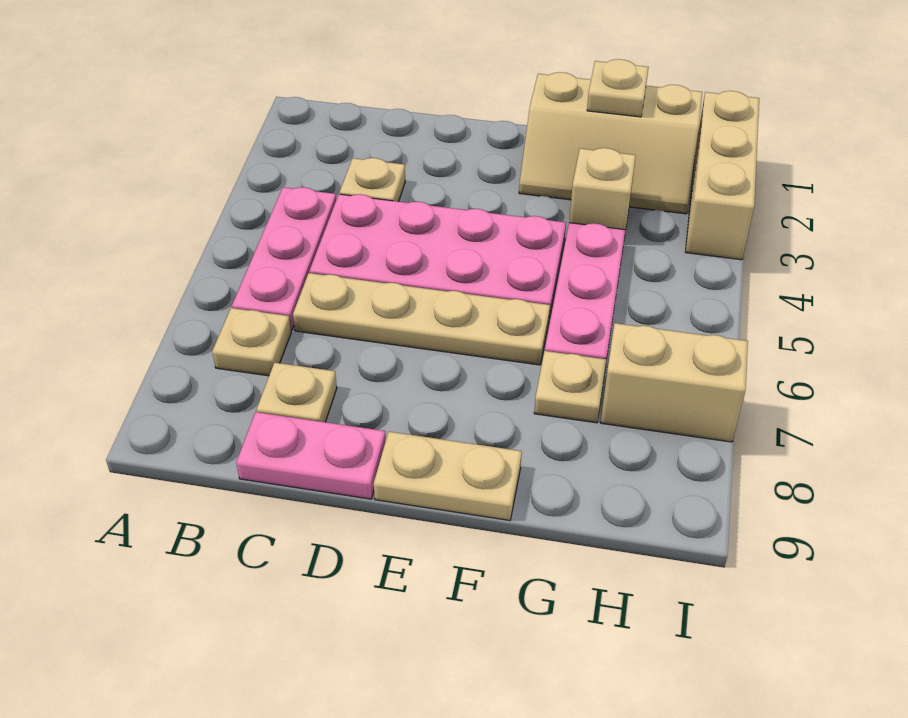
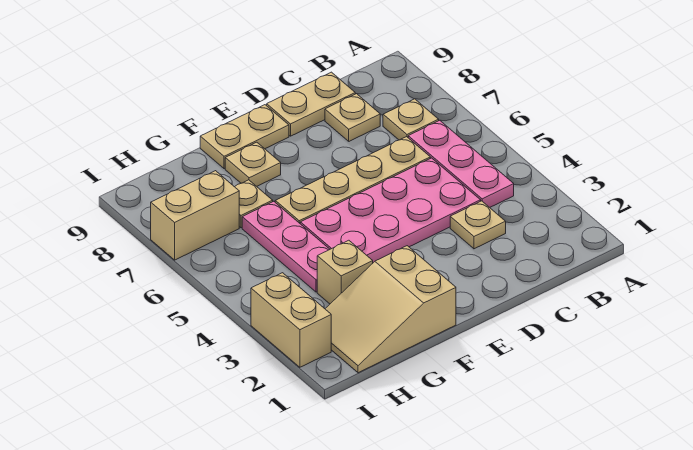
pink 1x2 plate [236,412,386,499] -> tan 1x2 plate [267,72,355,136]
tan 2x3 slope [519,72,702,214] -> tan 2x3 slope turned to [325,246,456,373]
tan 1x1 plate [587,59,648,117] -> tan 1x1 plate moved to [225,142,281,186]
tan 1x3 brick [686,91,759,260] -> tan 1x2 brick [251,273,331,367]

